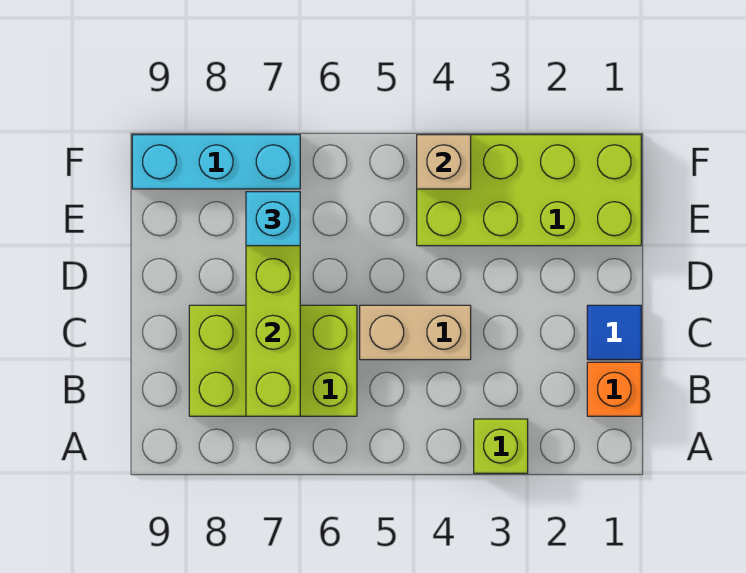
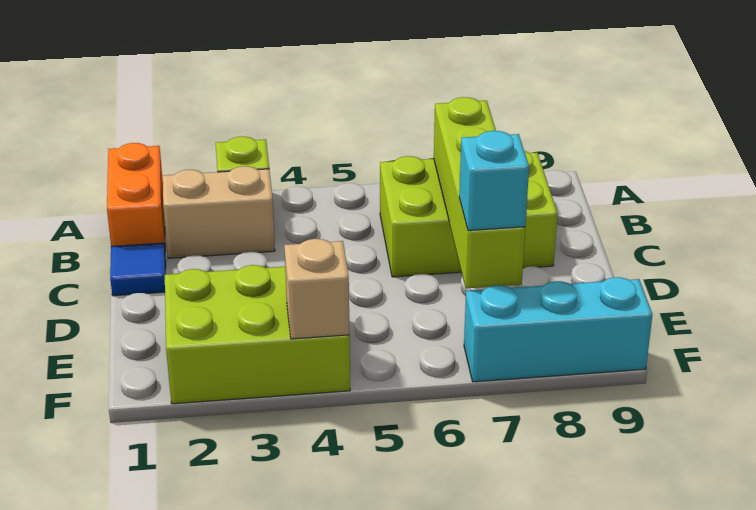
orange 1x1 brick [587,362,641,416] -> orange 1x2 brick [107,143,165,249]
tan 1x2 brick [360,305,471,360] -> tan 1x2 brick moved to [163,166,275,258]
lime 2x4 brick [417,135,641,246] -> lime 2x3 brick [165,265,350,404]

